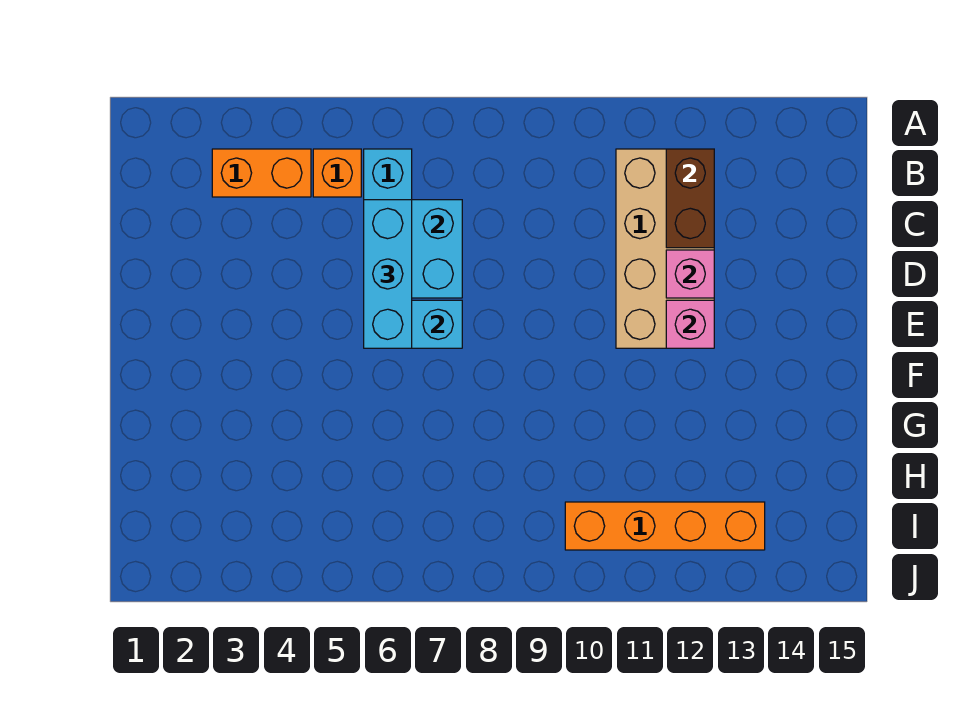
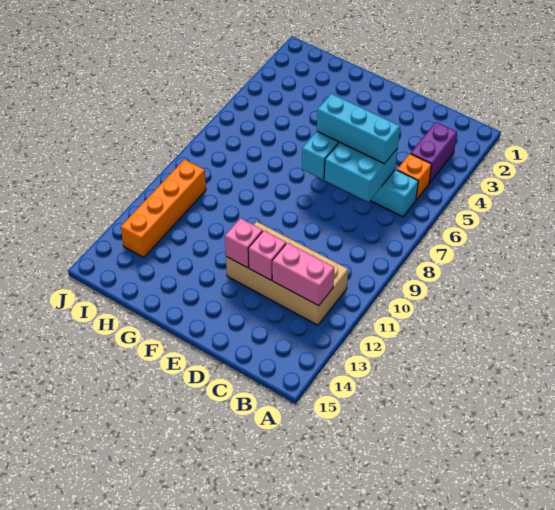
orange 1x2 brick [212,149,311,197] -> purple 1x2 brick [410,122,457,183]
brown 1x2 brick [666,149,714,248] -> pink 1x2 brick [272,243,334,306]

